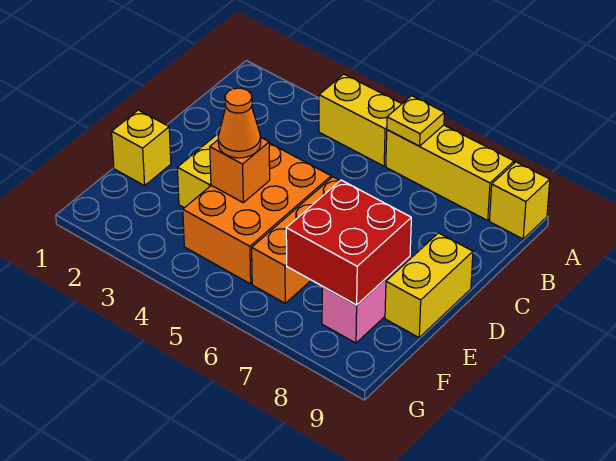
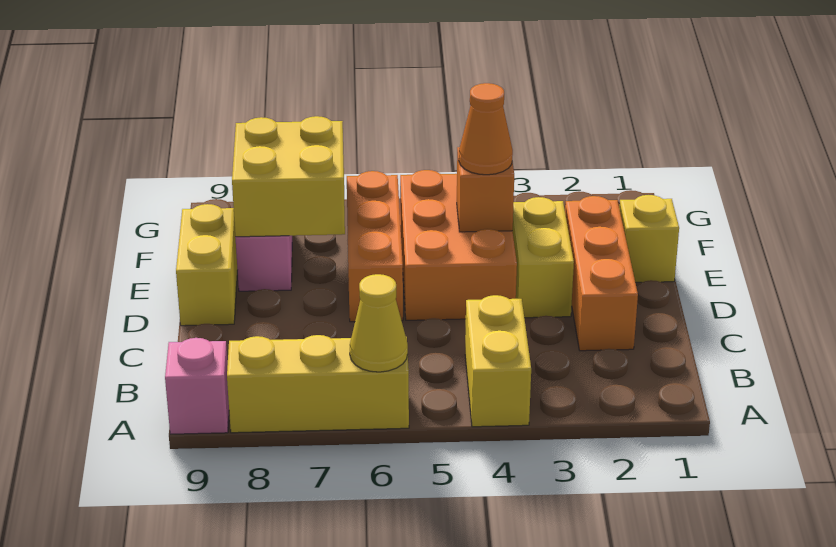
yellow 1x2 brick [319,74,402,166] -> yellow 1x2 brick turned to [465,295,531,427]
yellow 1x1 plate [387,96,444,146] -> yellow 1x1 cone [350,274,408,372]
yellow 1x1 brick [490,162,550,239] -> pink 1x1 brick [165,338,229,434]
none -> orange 1x3 brick [565,196,638,351]
red 2x2 brick [286,180,411,305] -> yellow 2x2 brick [232,116,345,237]

